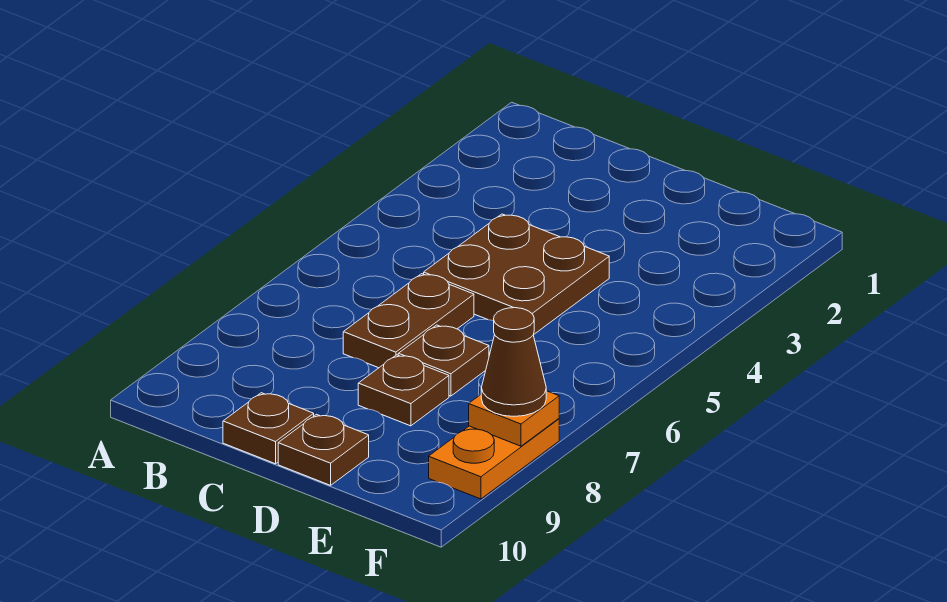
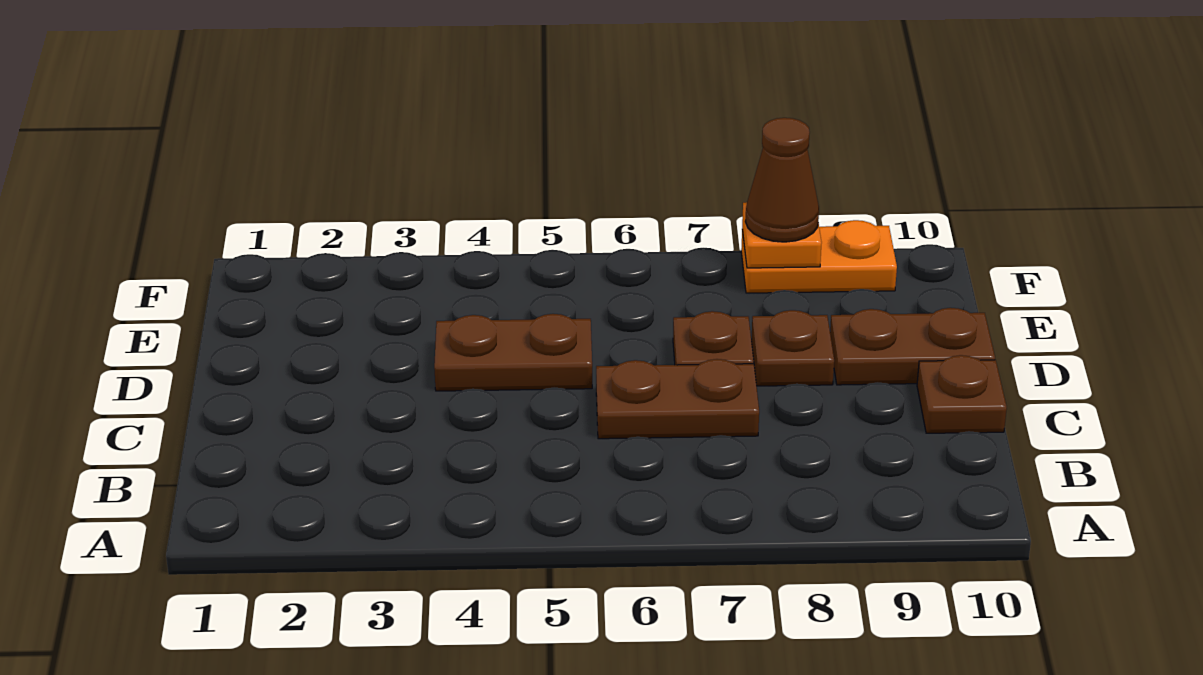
brown 2x2 plate [424,214,609,335] -> brown 1x2 plate [434,314,592,391]
brown 1x1 plate [278,414,369,485] -> brown 1x2 plate [830,308,995,385]

